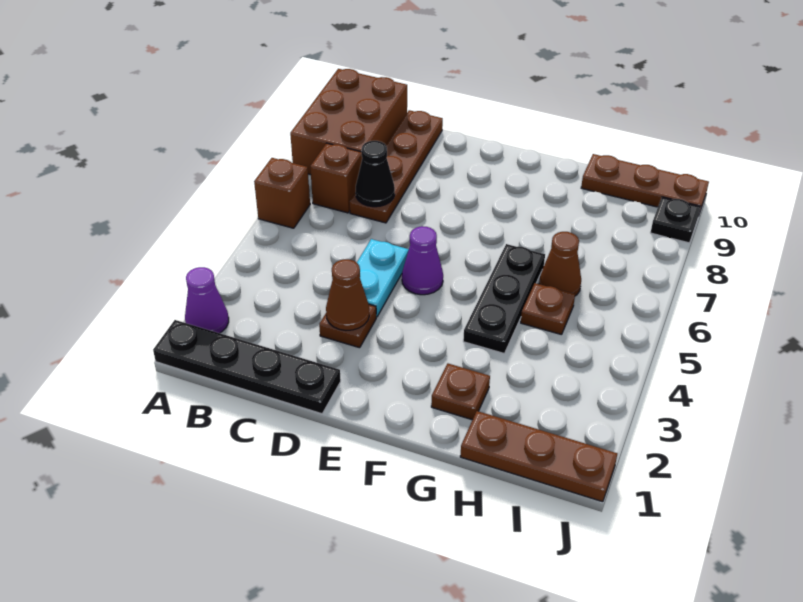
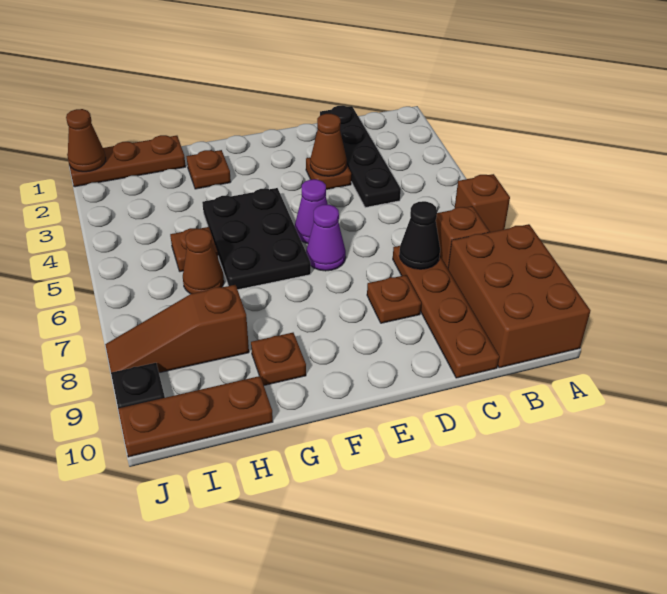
black 1x4 plate [153,320,341,414] -> black 1x4 plate turned to [320,106,401,208]
purple 1x1 cone [185,267,229,333] -> purple 1x1 cone moved to [306,205,346,271]
cyan 1x2 plate [357,239,409,317] -> none
none -> brown 1x1 plate [367,275,421,323]
black 1x3 plate [463,244,545,353] -> black 2x3 plate [202,188,311,290]
none -> brown 1x1 plate [251,333,306,385]
none -> brown 1x3 slope [105,285,249,373]
none -> brown 1x1 cone [66,109,106,172]

